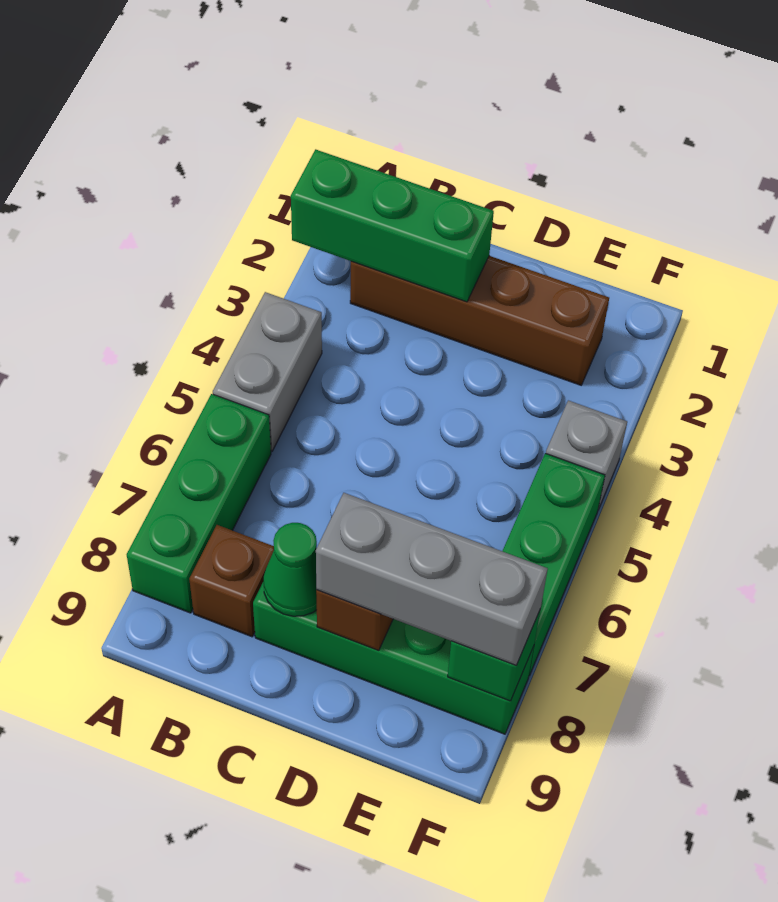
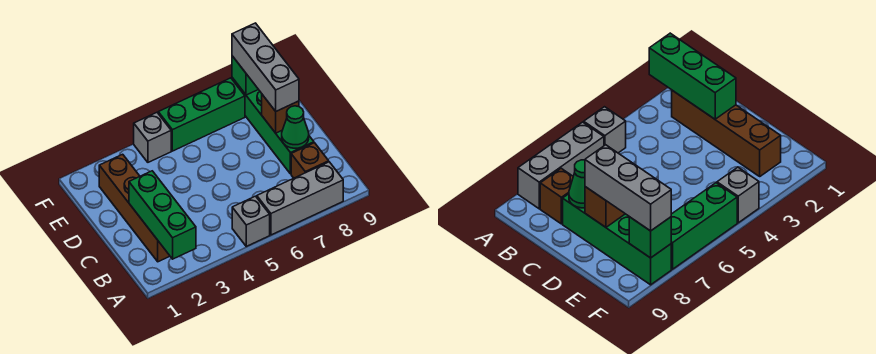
grey 1x2 brick [213,292,322,451] -> grey 1x1 brick [232,196,270,246]
green 1x3 brick [127,394,271,613] -> grey 1x3 brick [257,162,343,235]

